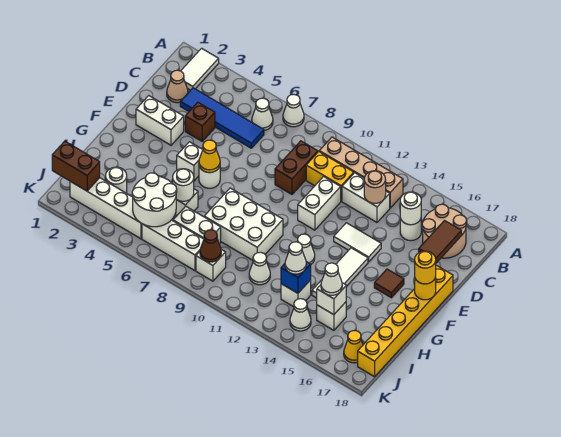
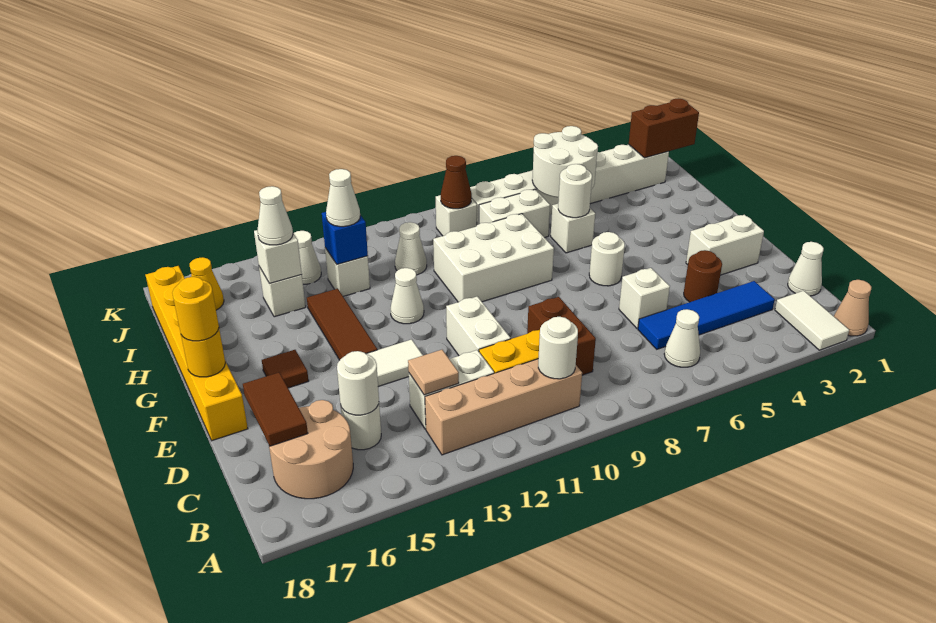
white 1x1 cone [283,95,304,127] -> white 1x1 cone moved to [788,242,824,296]
tan 1x1 cone [167,70,188,103] -> tan 1x1 cone moved to [834,280,871,336]
tan 1x1 round brick [364,171,386,203] -> tan 1x1 tile [408,350,459,395]
brown 1x1 brick [185,102,215,141] -> brown 1x1 round brick [684,250,722,302]
white 1x1 brick [177,142,203,181] -> white 1x1 brick moved to [619,268,670,328]
yellow 1x1 cone [199,140,220,173] -> none
white 1x3 tile [312,248,368,298] -> brown 1x3 tile [307,289,377,360]
white 1x1 round brick [106,167,127,193] -> white 1x1 round brick moved to [538,317,578,379]

